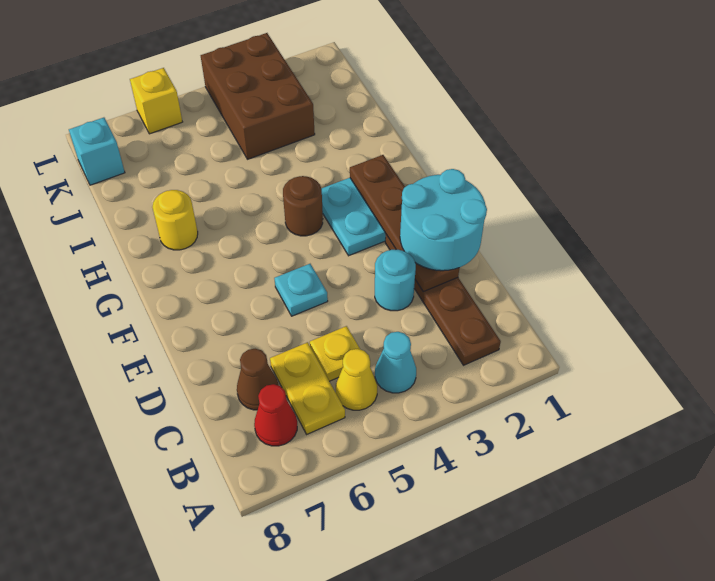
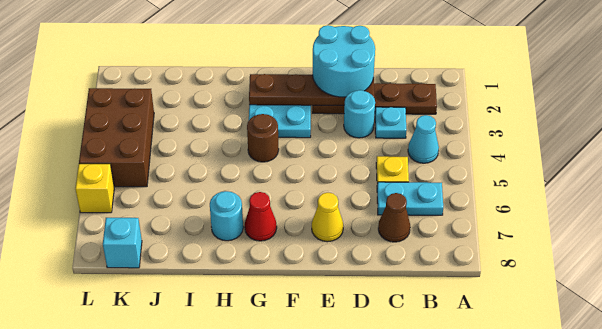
yellow 1x1 cone [336,349,377,410] -> yellow 1x1 cone moved to [312,193,343,242]
yellow 1x2 plate [270,342,345,434] -> cyan 1x2 plate [377,182,443,215]
red 1x1 cone [254,384,297,446] -> red 1x1 cone moved to [245,192,277,241]
cyan 1x1 plate [274,264,328,316] -> cyan 1x1 plate moved to [375,107,407,138]
yellow 1x1 round brick [152,190,198,250] -> cyan 1x1 round brick [210,191,243,241]
brown 2x3 brick [201,33,315,159] -> brown 2x3 brick turned to [79,88,154,187]

